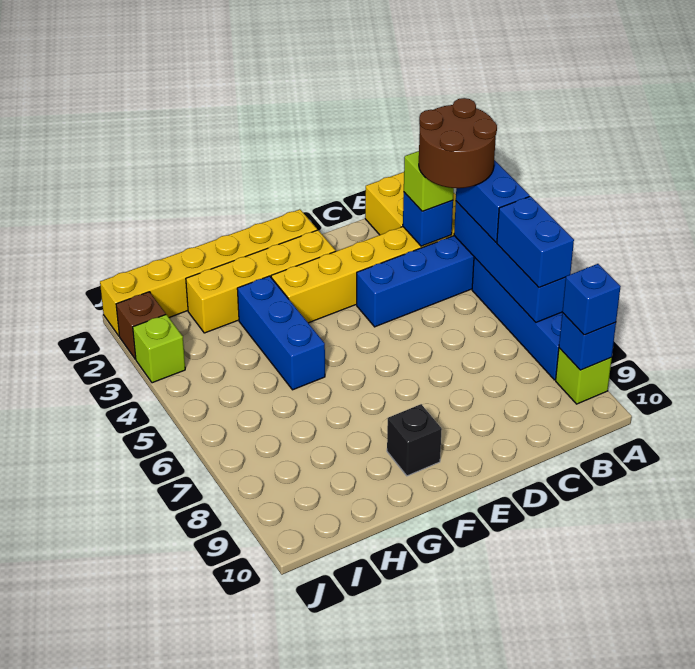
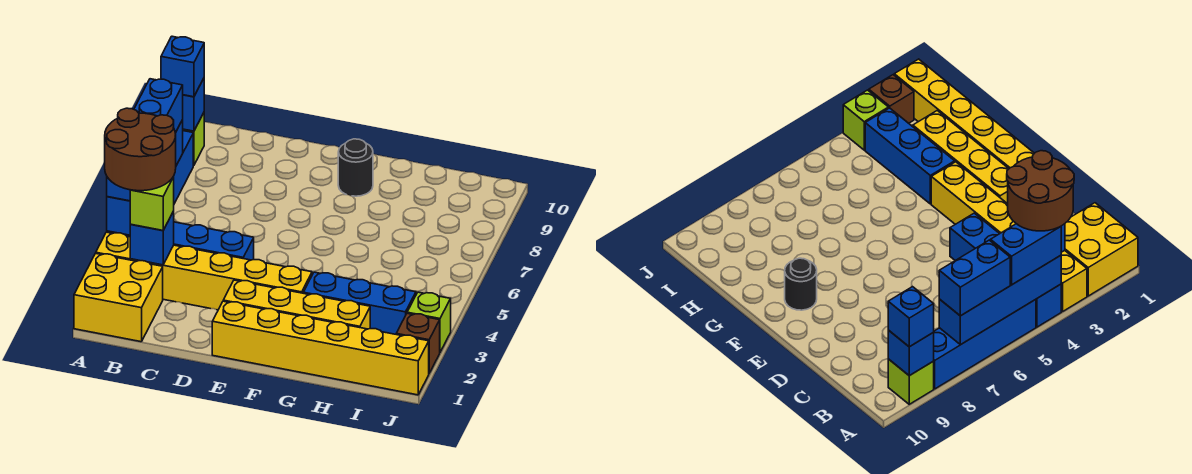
black 1x1 brick [387,404,442,476] -> black 1x1 round brick [338,139,373,196]
blue 1x3 brick [237,276,325,390] -> blue 1x3 brick turned to [303,272,416,334]

